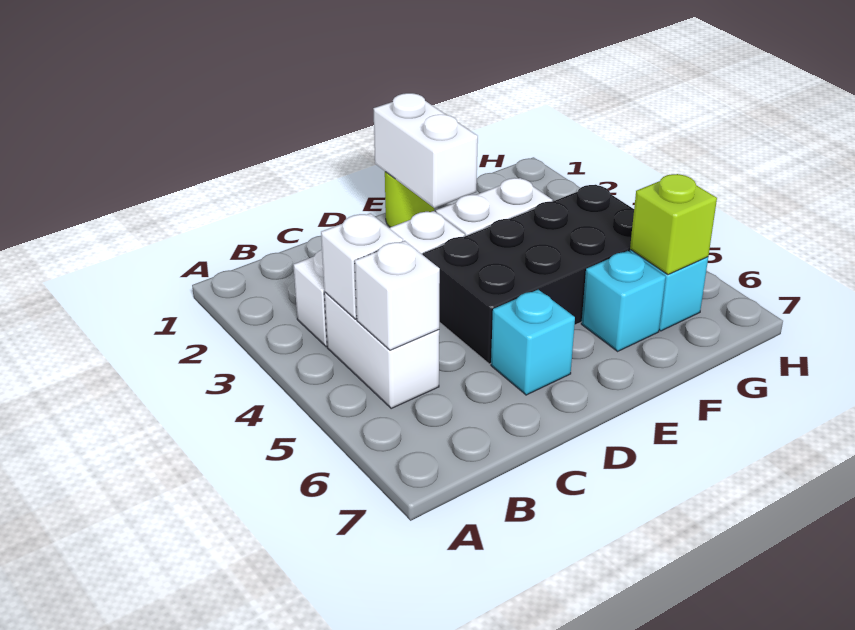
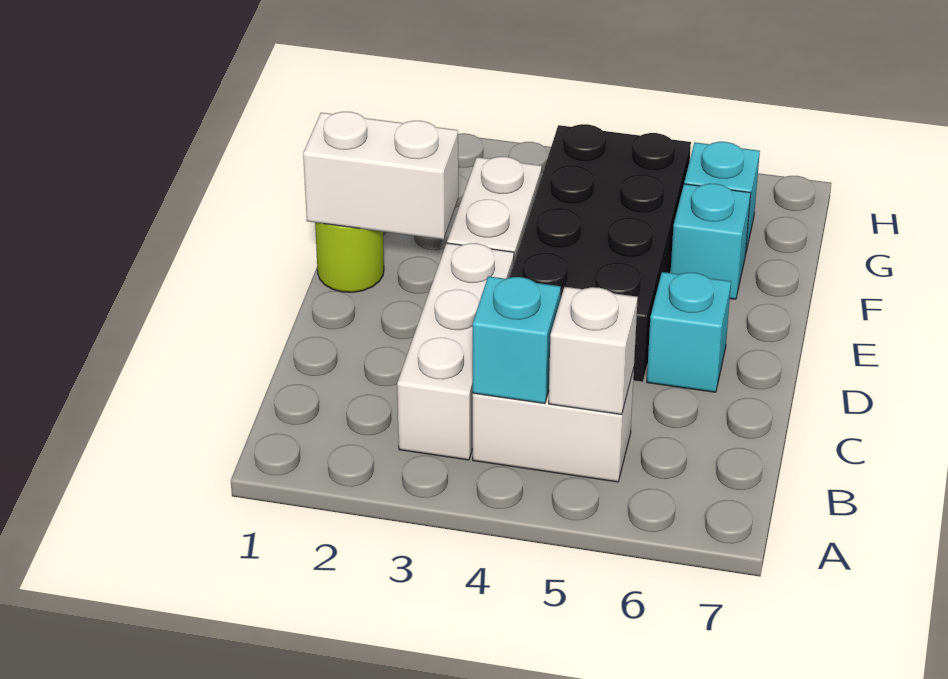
white 1x1 brick [321,213,403,319] -> cyan 1x1 brick [473,276,561,404]
lime 1x1 brick [630,174,717,275] -> none

